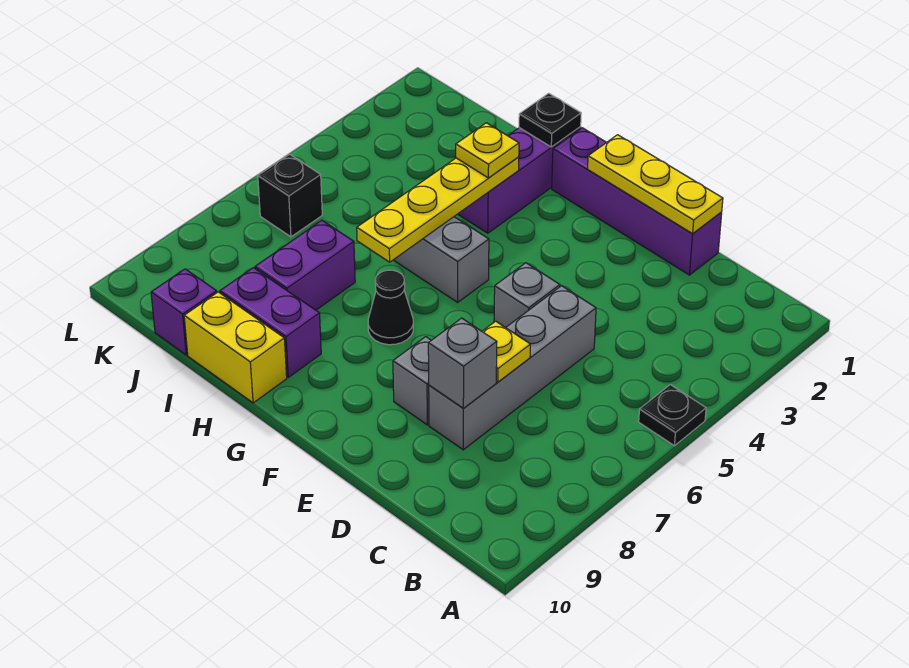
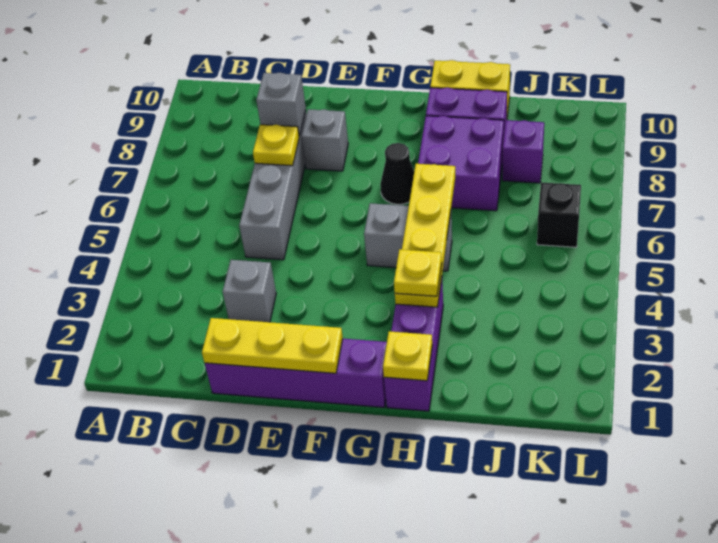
black 1x1 plate [639,385,706,446] -> none
grey 1x1 brick [494,263,560,328] -> grey 1x1 brick moved to [223,260,276,322]
black 1x1 plate [519,93,581,147] -> yellow 1x1 plate [383,331,432,381]
purple 1x2 brick [255,220,355,310] -> purple 2x2 brick [418,116,504,211]
purple 1x1 brick [151,269,217,355] -> purple 1x1 brick moved to [502,120,544,183]

